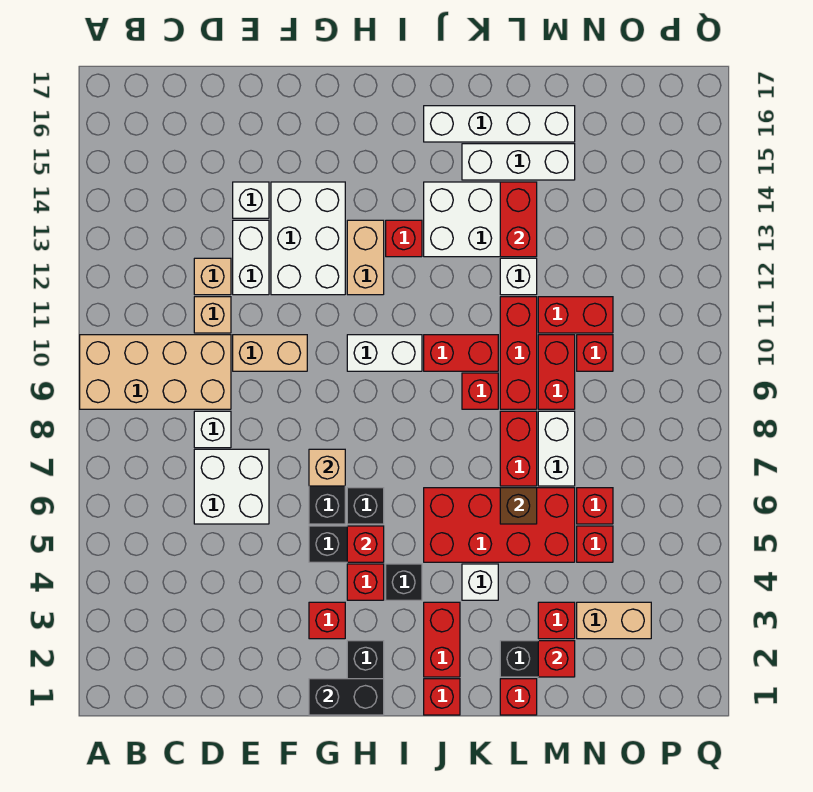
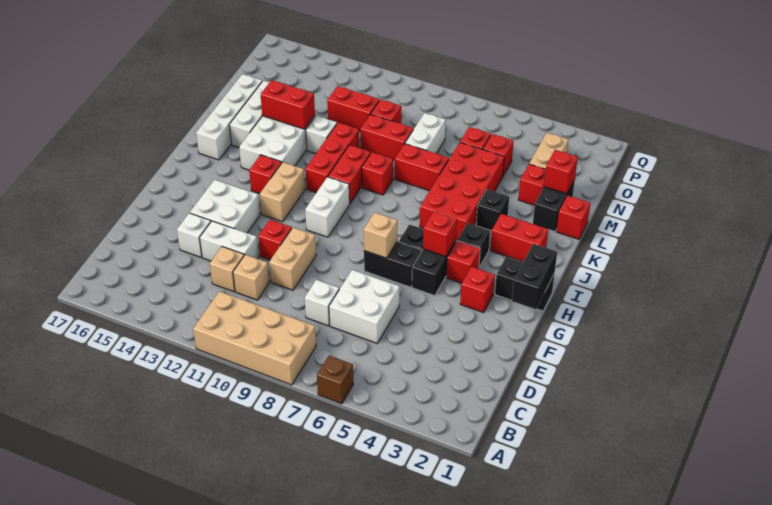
tan 2x4 brick [80,335,231,409] -> tan 2x4 brick turned to [193,291,316,385]
white 2x3 brick [271,182,345,295] -> white 2x2 brick [190,180,260,233]
tan 1x2 brick [347,220,384,295] -> tan 1x2 brick turned to [260,162,305,222]
red 1x1 brick [424,679,460,715] -> red 1x1 brick moved to [258,219,292,260]
white 1x1 brick [462,564,498,600] -> black 1x1 brick [476,189,509,231]
brown 1x1 brick [500,488,537,524] -> brown 1x1 brick moved to [317,356,353,404]
red 1x3 brick [500,297,537,409] -> red 1x3 brick turned to [305,123,359,193]
white 1x2 brick [538,411,575,486] -> white 1x2 brick turned to [405,113,446,153]
red 1x2 brick [538,297,613,333] -> red 1x2 brick turned to [327,86,379,131]

